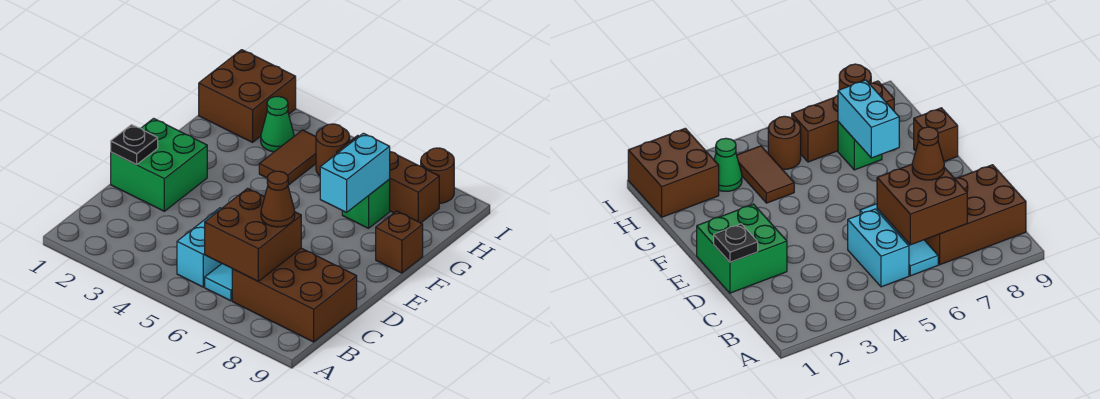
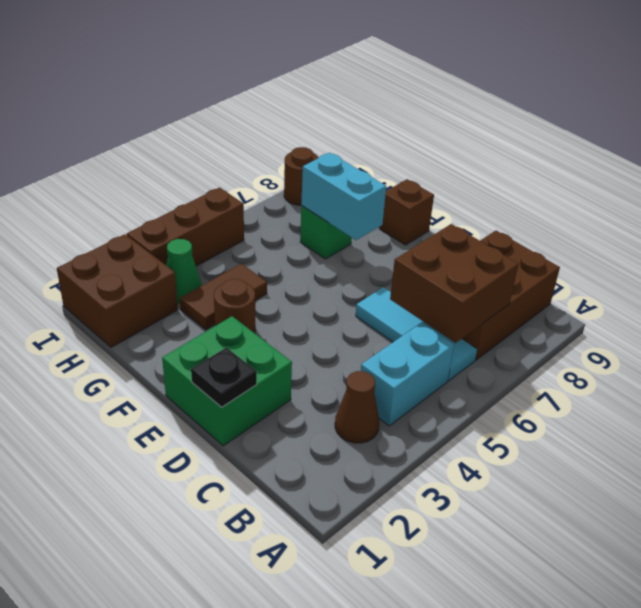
cyan 1x2 brick [177,208,222,287] -> cyan 1x2 brick turned to [361,323,454,426]
brown 1x1 cone [261,171,295,227] -> brown 1x1 cone moved to [335,371,379,443]
brown 1x2 tile [259,130,316,185] -> brown 1x2 tile turned to [180,264,267,330]
brown 1x1 round brick [316,124,350,175] -> brown 1x1 round brick moved to [214,279,256,333]
brown 1x3 brick [337,135,439,223] -> brown 1x3 brick moved to [127,188,244,266]

